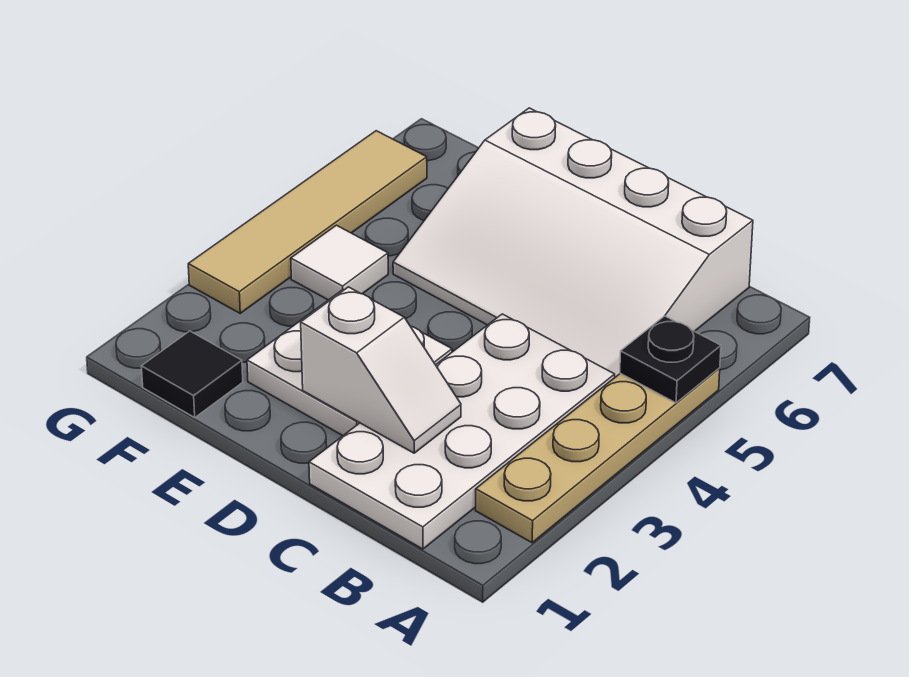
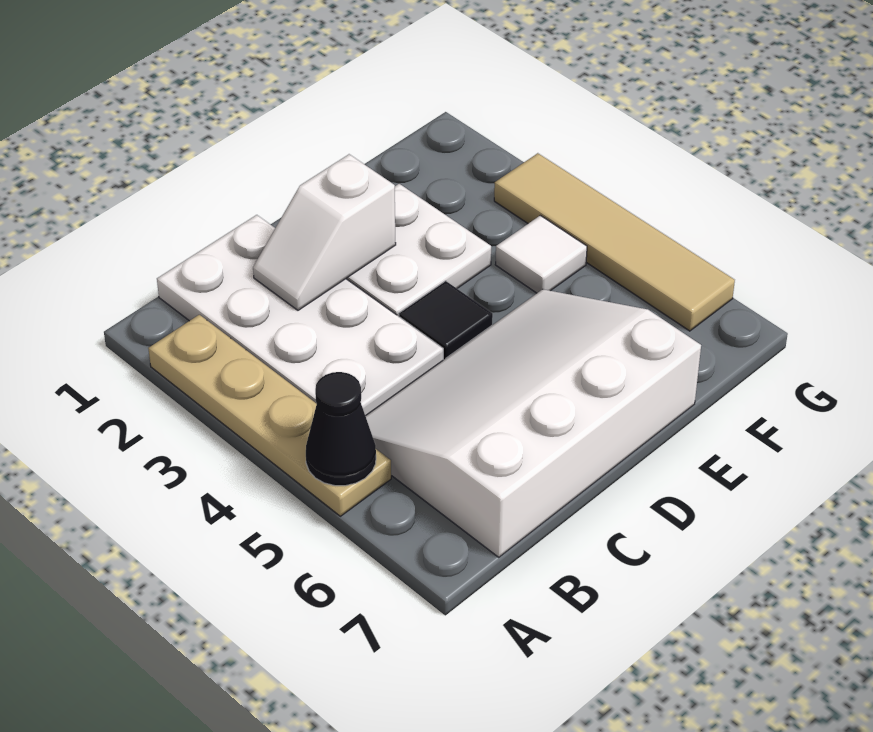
black 1x1 plate [620,316,721,403] -> black 1x1 cone [306,372,376,486]
black 1x1 tile [141,331,243,417] -> black 1x1 tile moved to [399,281,493,360]

